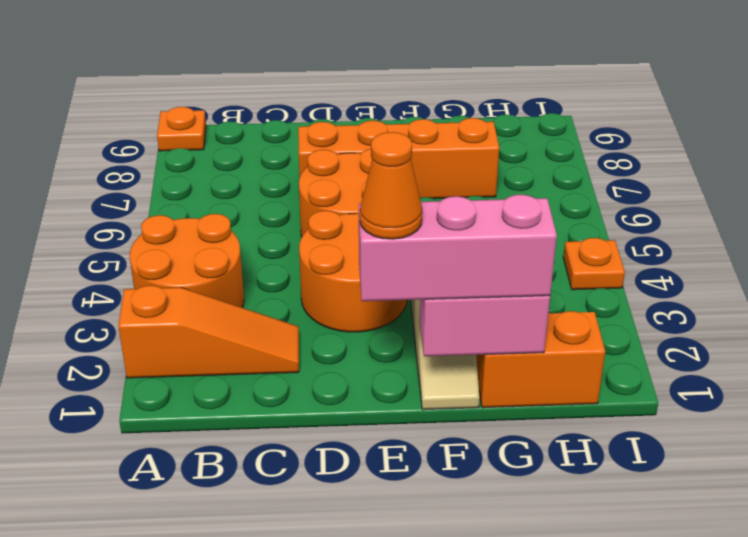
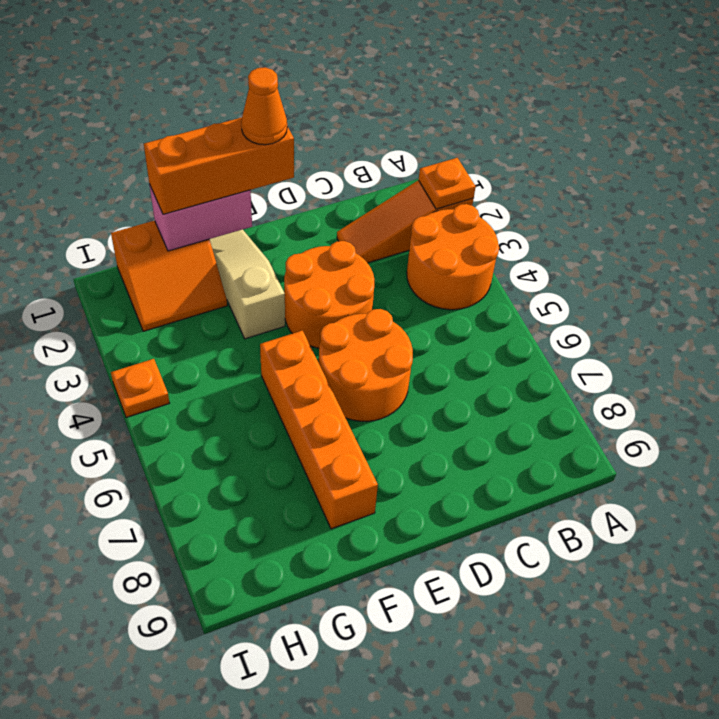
orange 1x1 plate [157,107,206,151] -> orange 1x1 plate moved to [419,158,476,209]
orange 1x4 brick [298,118,499,199] -> orange 1x4 brick turned to [260,331,378,529]
pink 1x3 brick [359,195,557,301] -> orange 1x3 brick [144,118,294,214]

